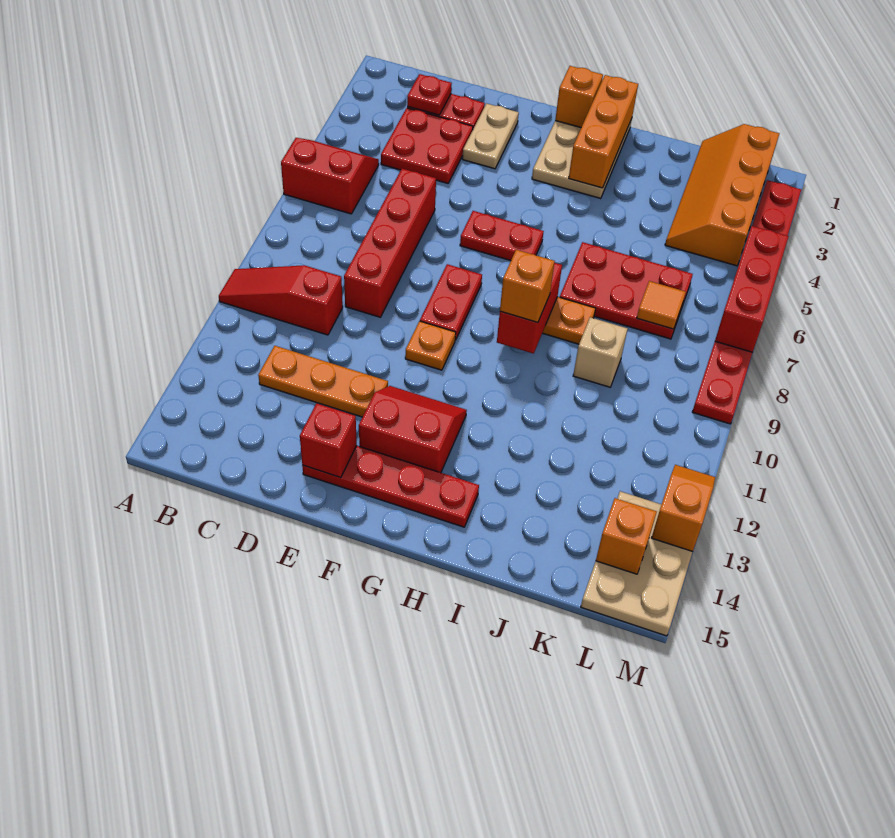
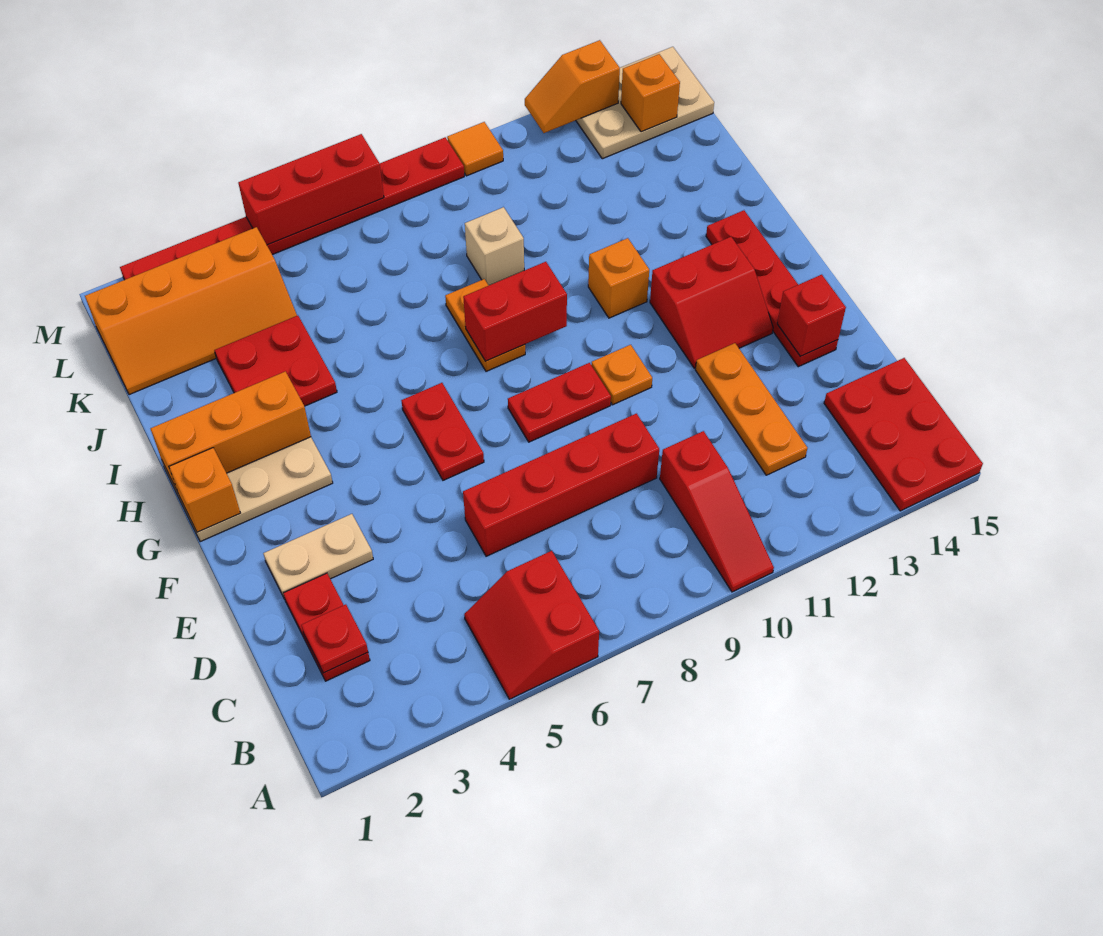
red 2x2 plate [381,108,473,183] -> red 2x2 plate moved to [214,316,337,406]
red 2x2 slope [359,386,467,473] -> red 2x2 slope turned to [650,237,773,368]
orange 1x1 brick [500,250,555,323] -> orange 1x1 brick moved to [588,238,649,318]
red 2x3 plate [560,242,693,339] -> red 2x3 plate moved to [824,358,983,511]
orange 1x1 tile [637,281,686,329] -> orange 1x1 tile moved to [447,122,503,176]

